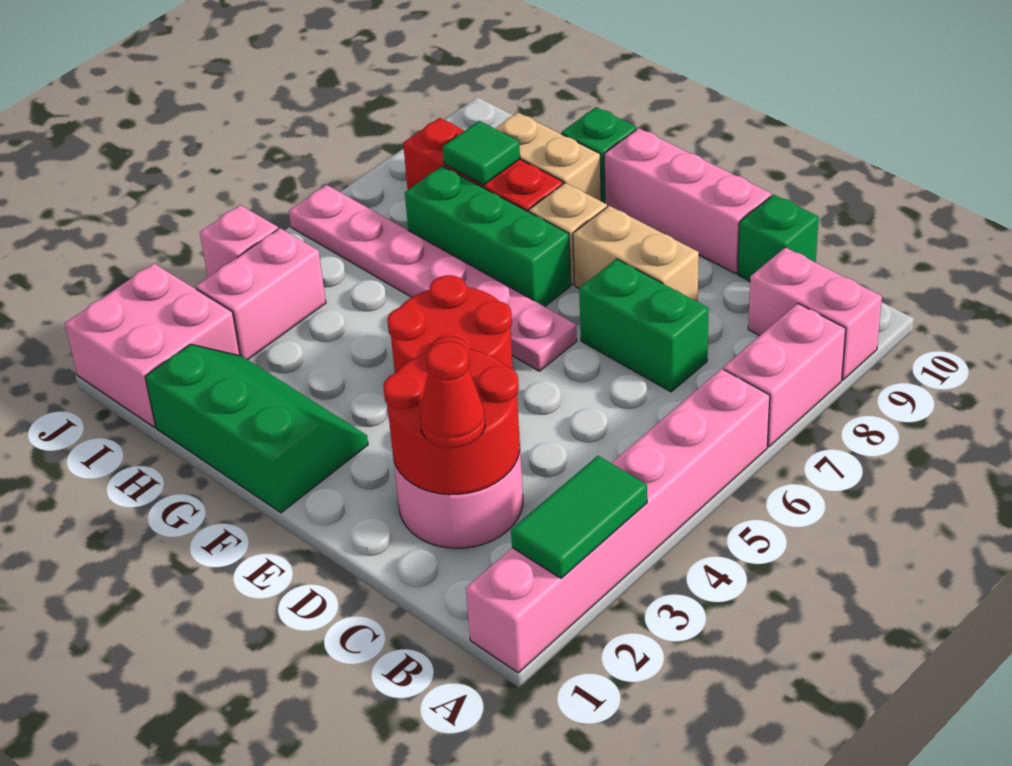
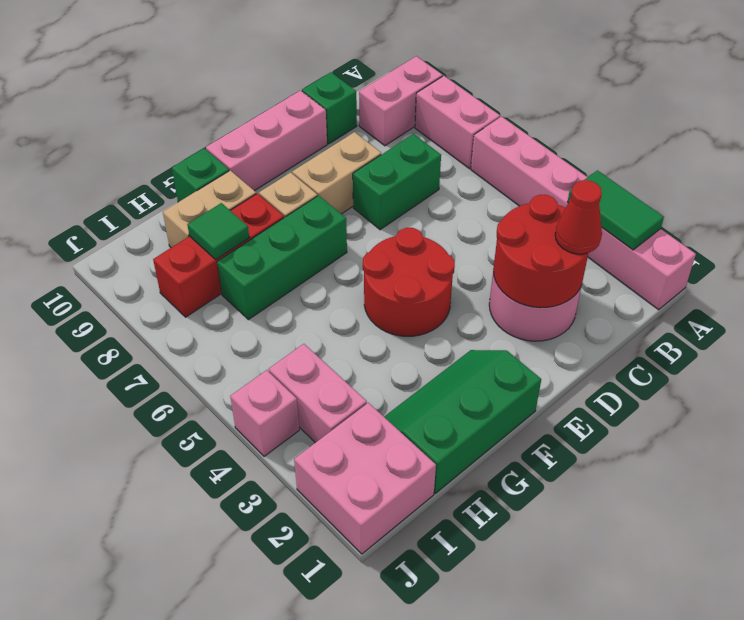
pink 1x6 plate [289,185,577,371] -> none

